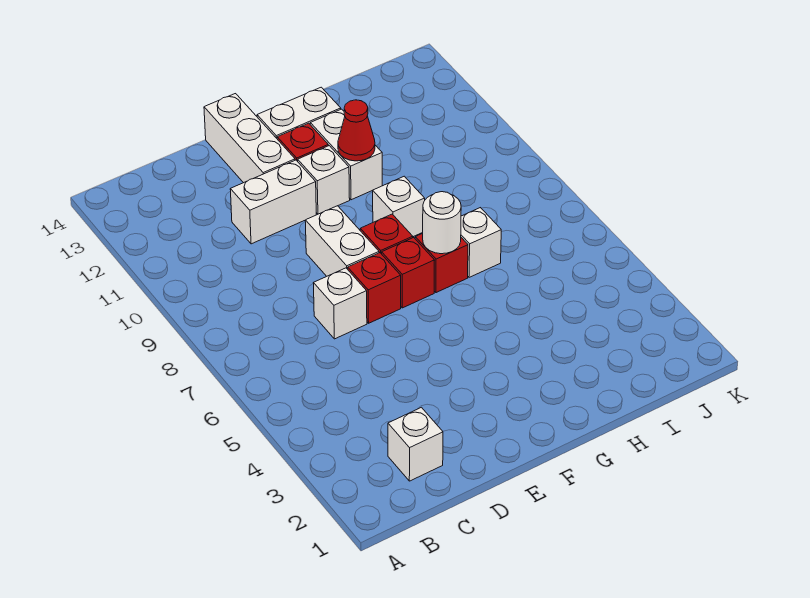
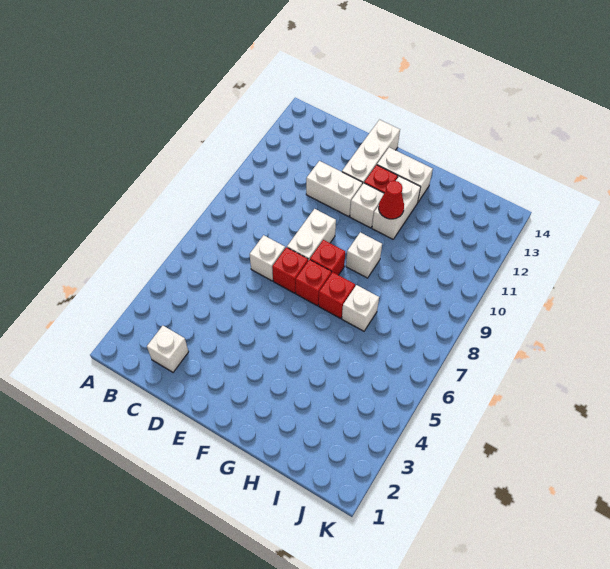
white 1x1 round brick [423,192,461,254] -> none

